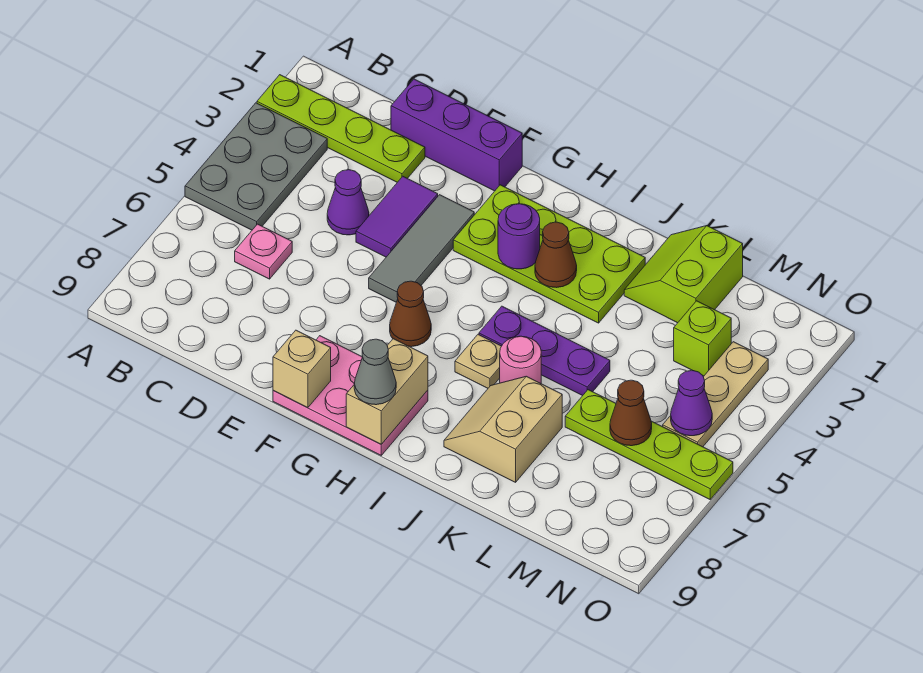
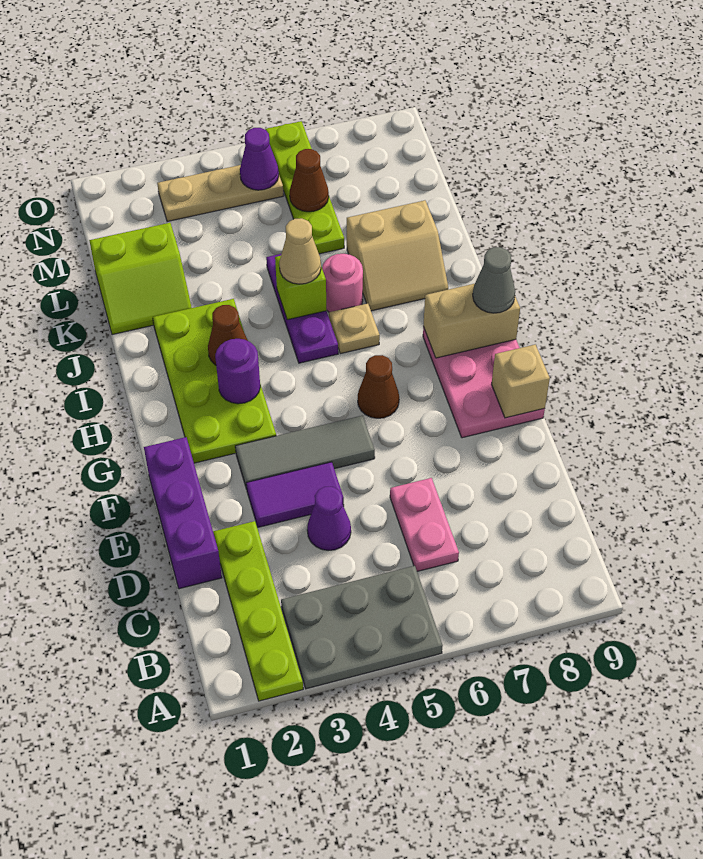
pink 1x1 plate [235,224,292,279] -> pink 1x2 plate [390,478,459,571]
none -> tan 1x1 cone [279,218,321,284]
lime 1x1 brick [674,301,731,376] -> lime 1x1 brick moved to [275,256,327,320]

